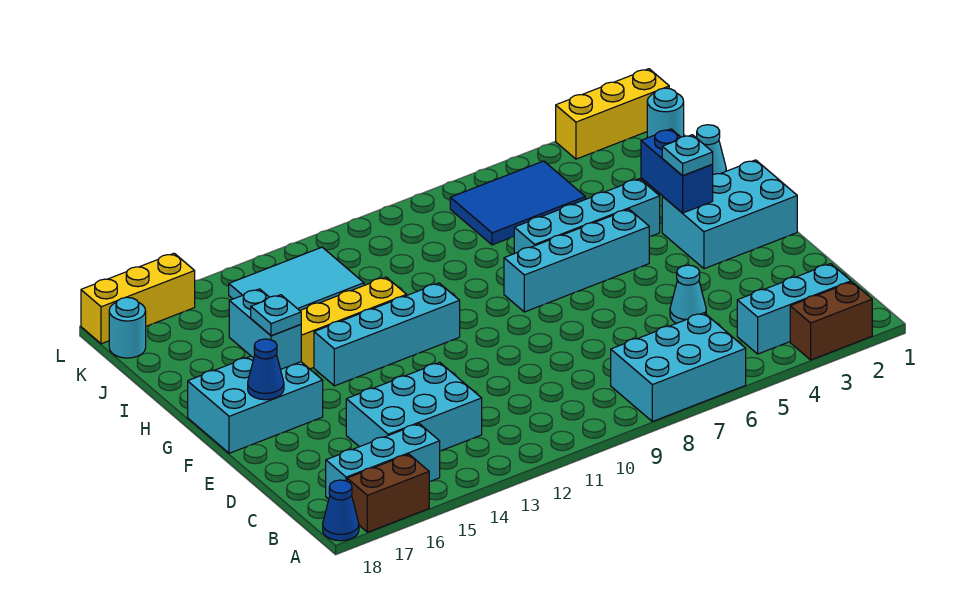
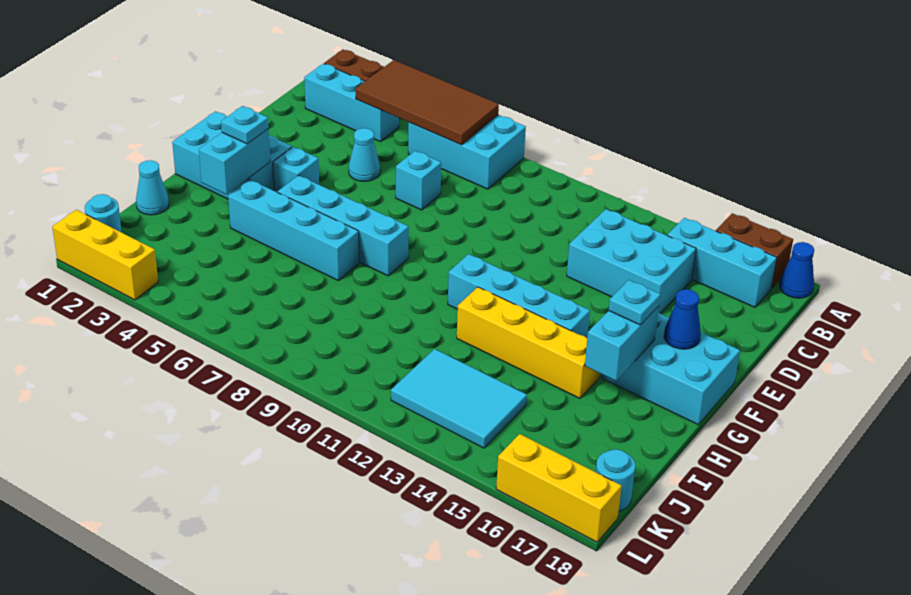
none -> brown 2x4 tile [356,60,499,145]
none -> cyan 1x1 brick [396,151,441,210]
none -> cyan 1x1 brick [273,147,319,192]
blue 1x2 brick [641,129,713,213] -> cyan 1x2 brick [199,129,270,194]
blue 2x3 tile [450,161,585,245] -> none

